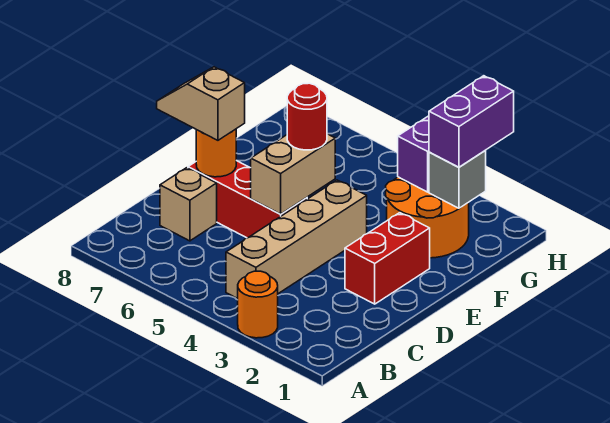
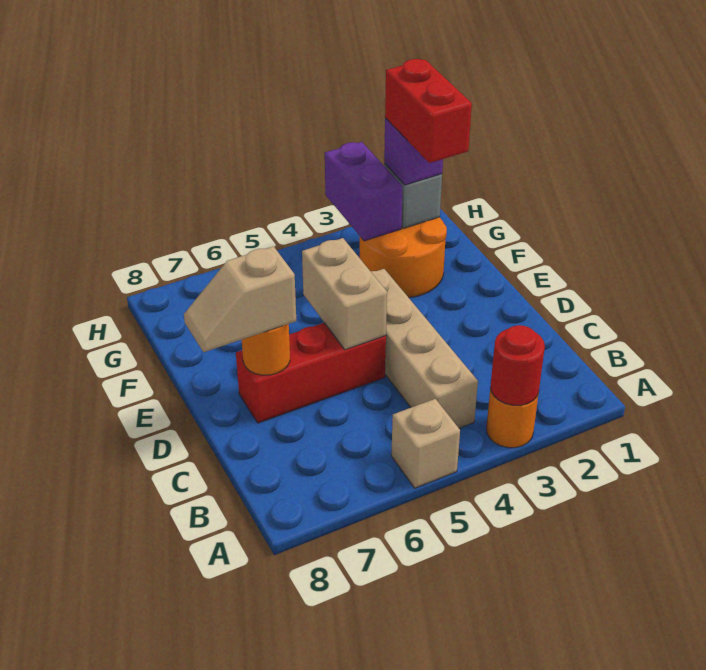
tan 1x1 brick [160,168,217,241] -> tan 1x1 brick moved to [391,399,460,488]
red 1x2 brick [345,213,430,304] -> red 1x2 brick moved to [385,59,472,163]
red 1x1 round brick [287,83,327,150] -> red 1x1 round brick moved to [491,325,545,405]
purple 1x2 brick [429,76,514,167] -> purple 1x1 brick [384,118,443,185]

